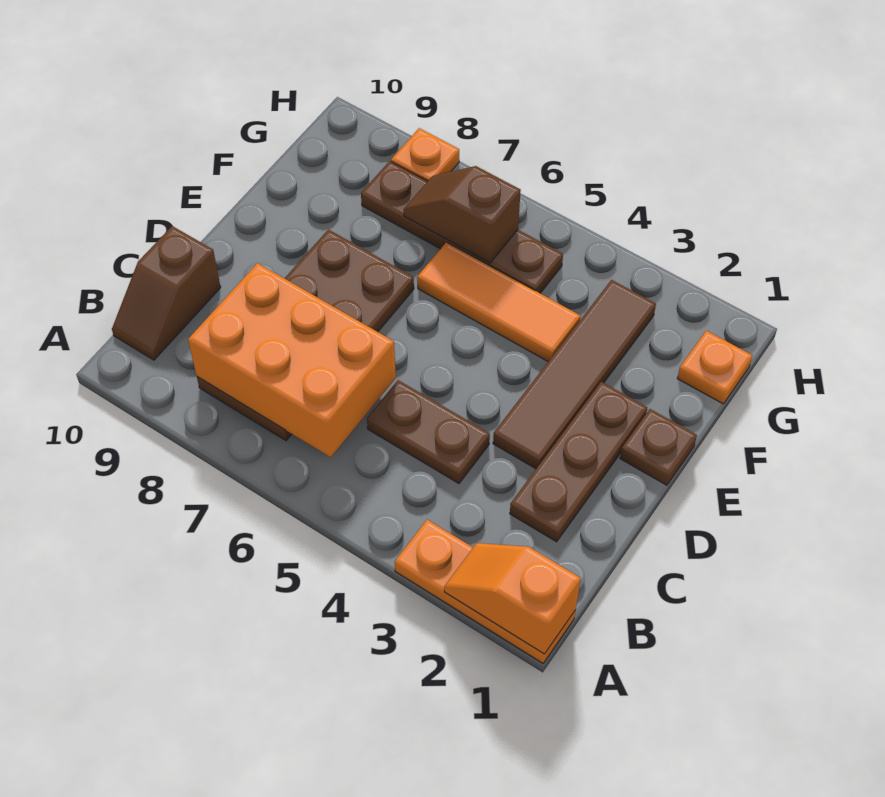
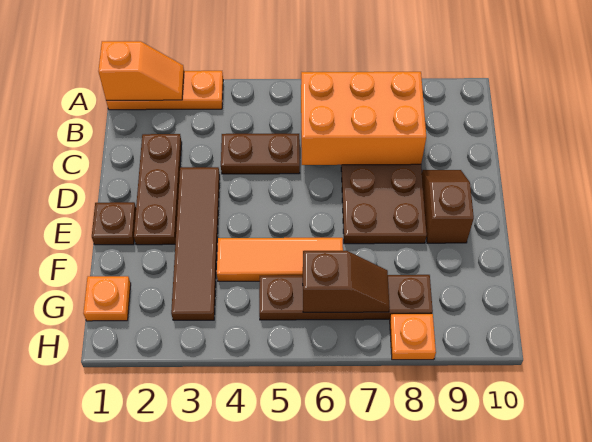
brown 1x2 slope [112,226,221,360] -> brown 1x2 slope moved to [422,170,474,243]

